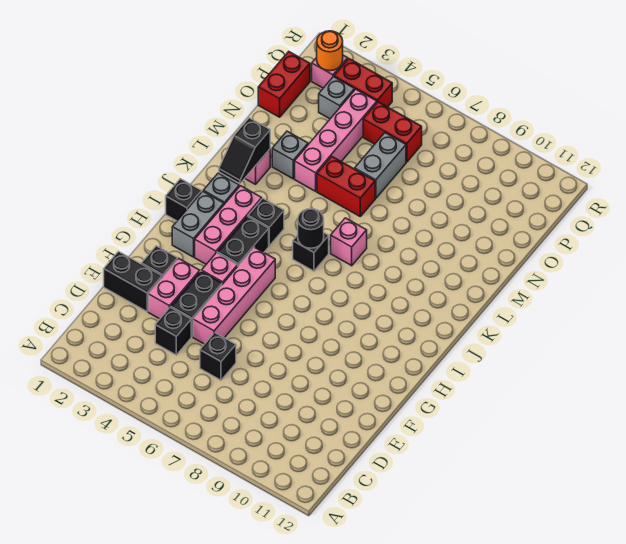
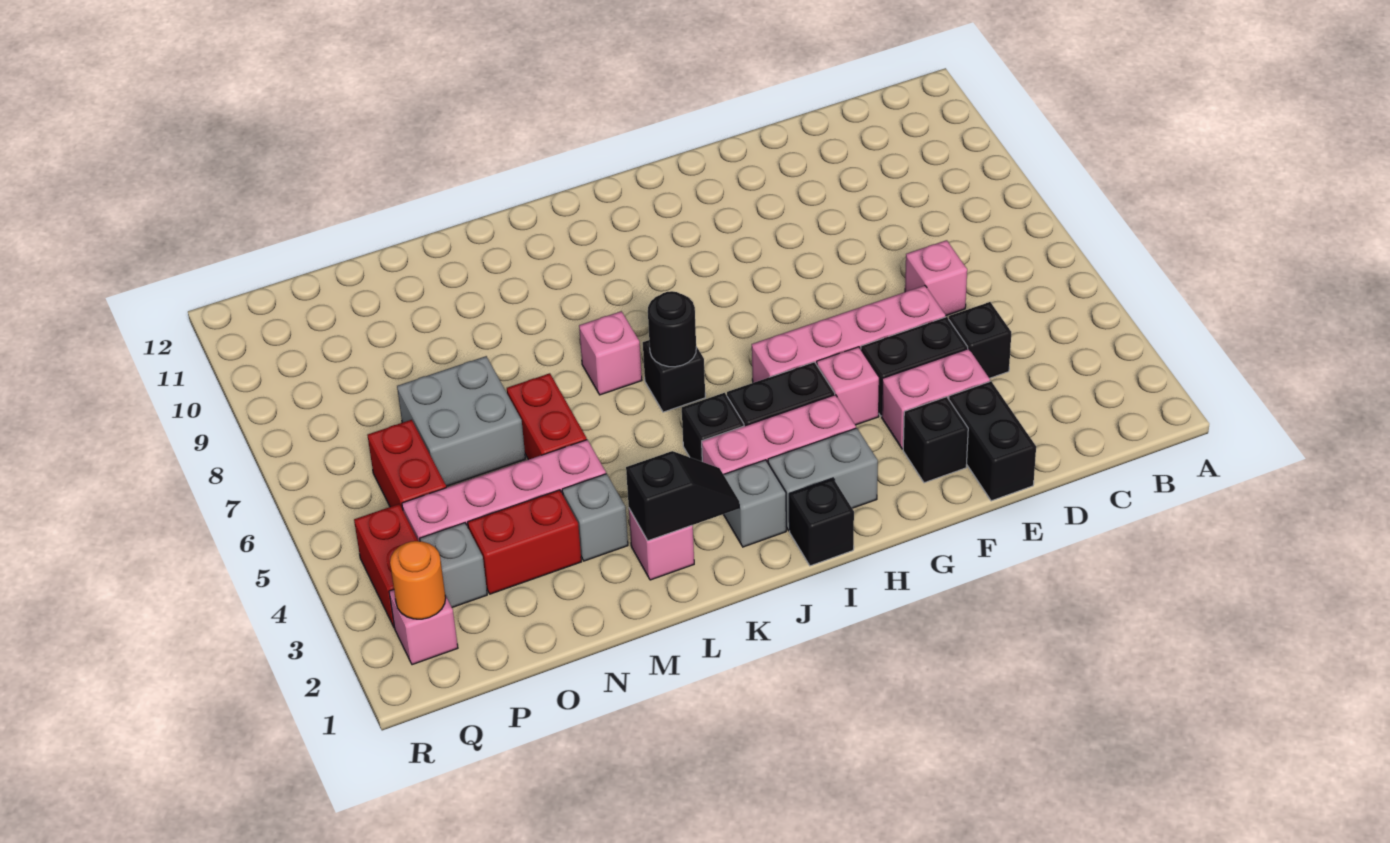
black 1x1 brick [200,333,236,380] -> pink 1x1 brick [905,240,967,315]
grey 1x2 brick [355,133,406,198] -> grey 2x2 brick [397,356,525,486]
red 1x2 brick [258,52,310,117] -> red 1x2 brick moved to [468,490,581,594]

